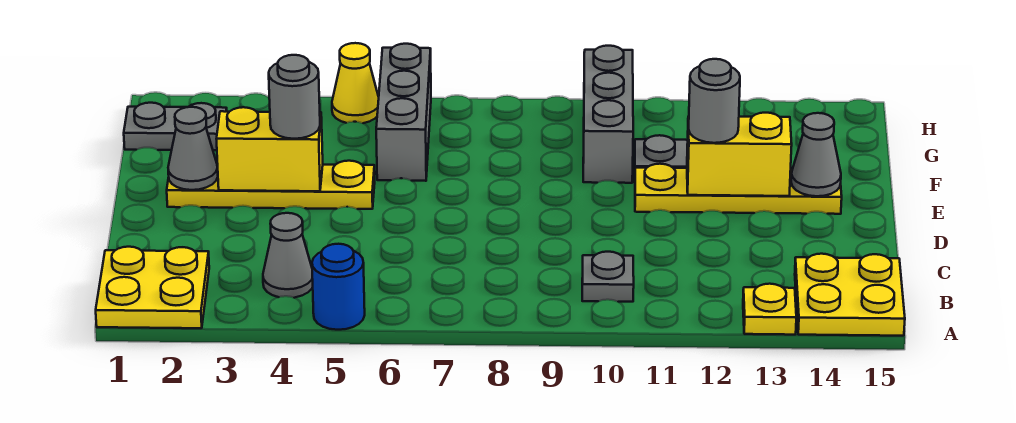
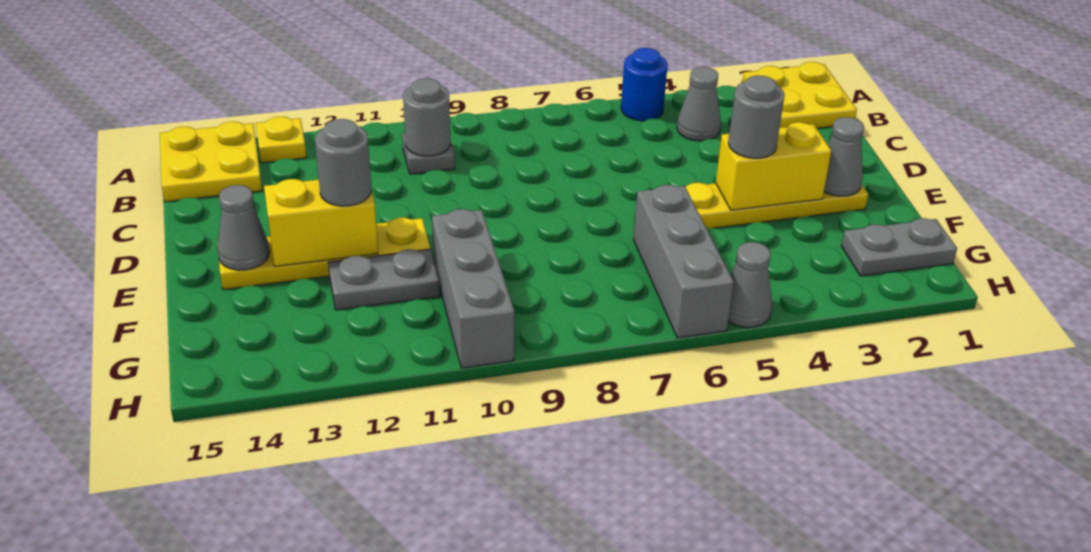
none -> grey 1x1 round brick [403,79,450,156]
yellow 1x1 cone [332,43,379,123] -> grey 1x1 cone [728,242,772,328]

